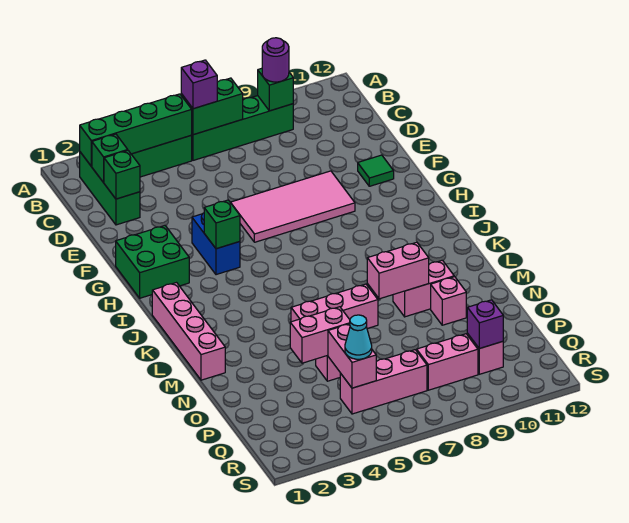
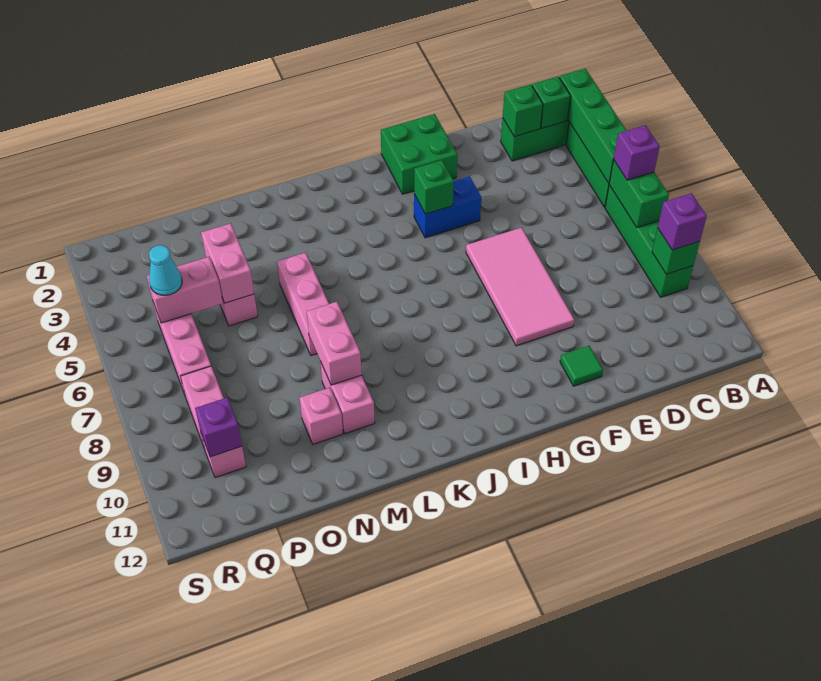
purple 1x1 round brick [262,38,289,82] -> purple 1x1 brick [658,193,707,250]
pink 1x4 brick [152,283,225,380] -> none

